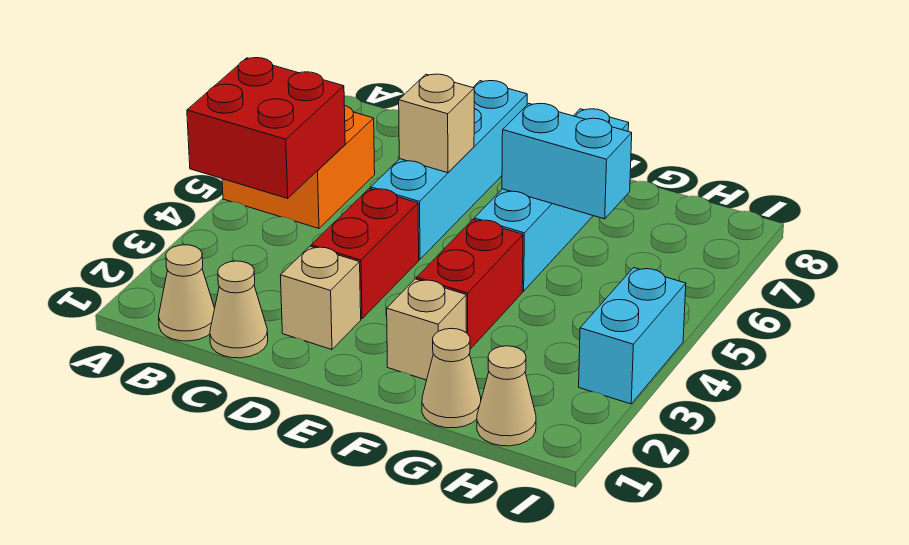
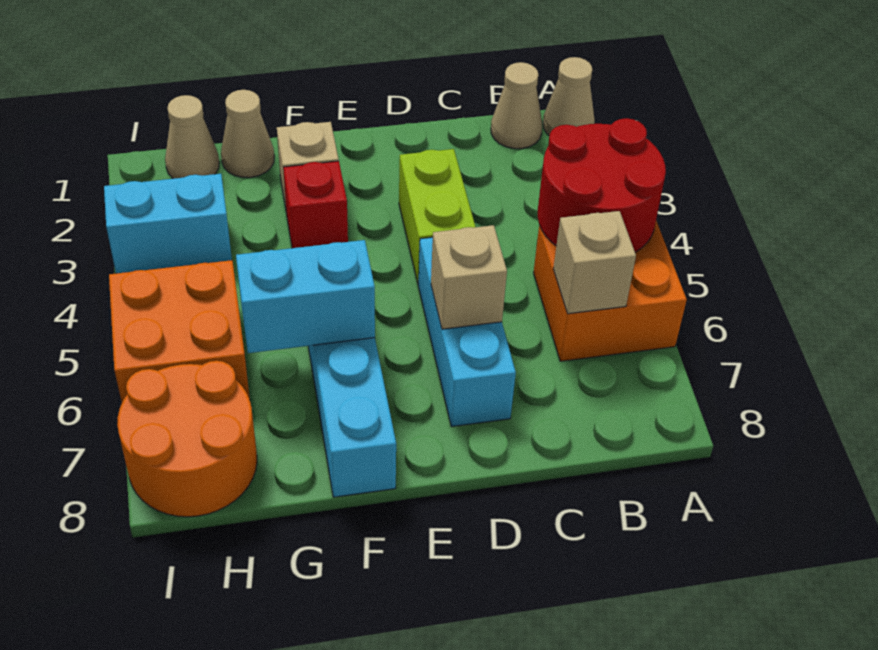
red 2x2 brick [187,58,345,198] -> red 2x2 round brick [538,118,666,252]
tan 1x1 cone [210,261,268,358] -> tan 1x1 cone moved to [543,57,595,135]
tan 1x1 brick [280,246,361,350] -> tan 1x1 brick moved to [553,211,636,314]
red 1x2 brick [311,188,419,319] -> lime 1x2 brick [399,149,475,284]
cyan 1x4 brick [371,81,527,259] -> cyan 1x3 brick [418,237,516,427]
red 1x2 brick [417,220,523,349] -> red 1x1 brick [283,161,348,248]
none -> orange 2x2 brick [109,260,250,402]
none -> orange 2x2 round brick [117,361,257,517]
cyan 1x2 brick [579,268,686,404] -> cyan 1x2 brick turned to [104,174,232,273]

